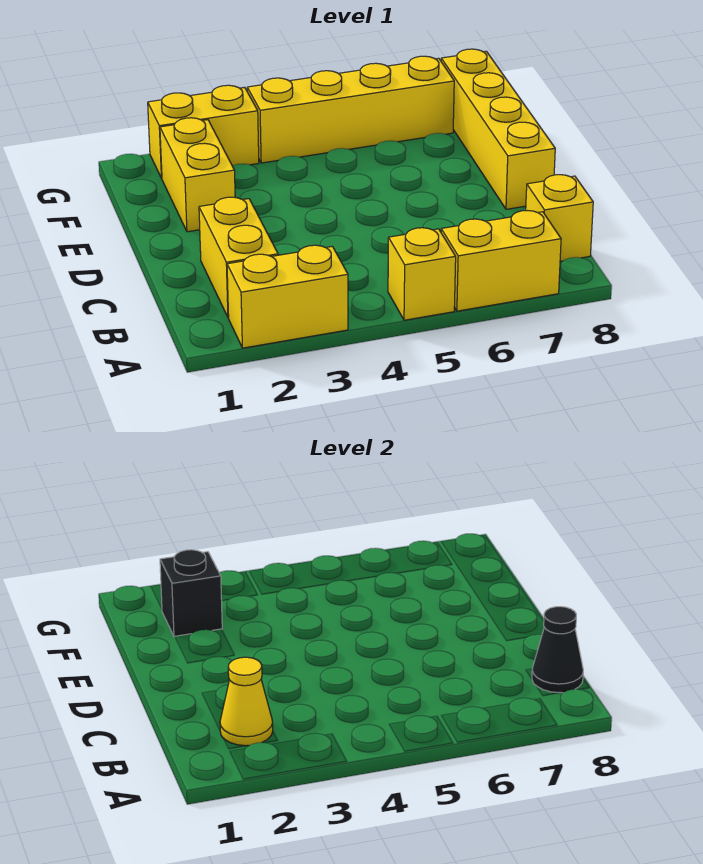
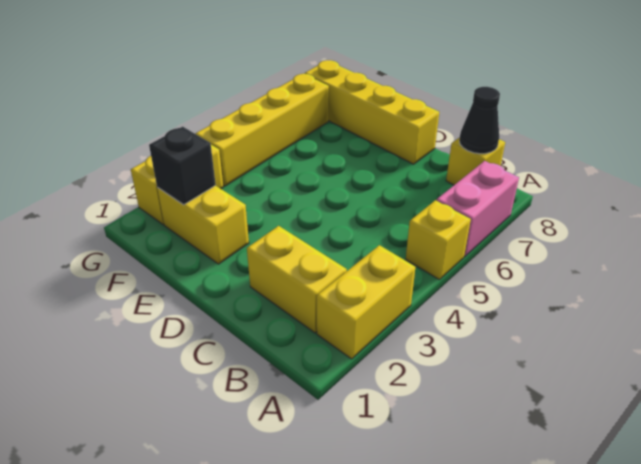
yellow 1x2 brick [441,211,561,311] -> pink 1x2 brick [437,161,519,256]
yellow 1x1 cone [220,657,273,746] -> none

